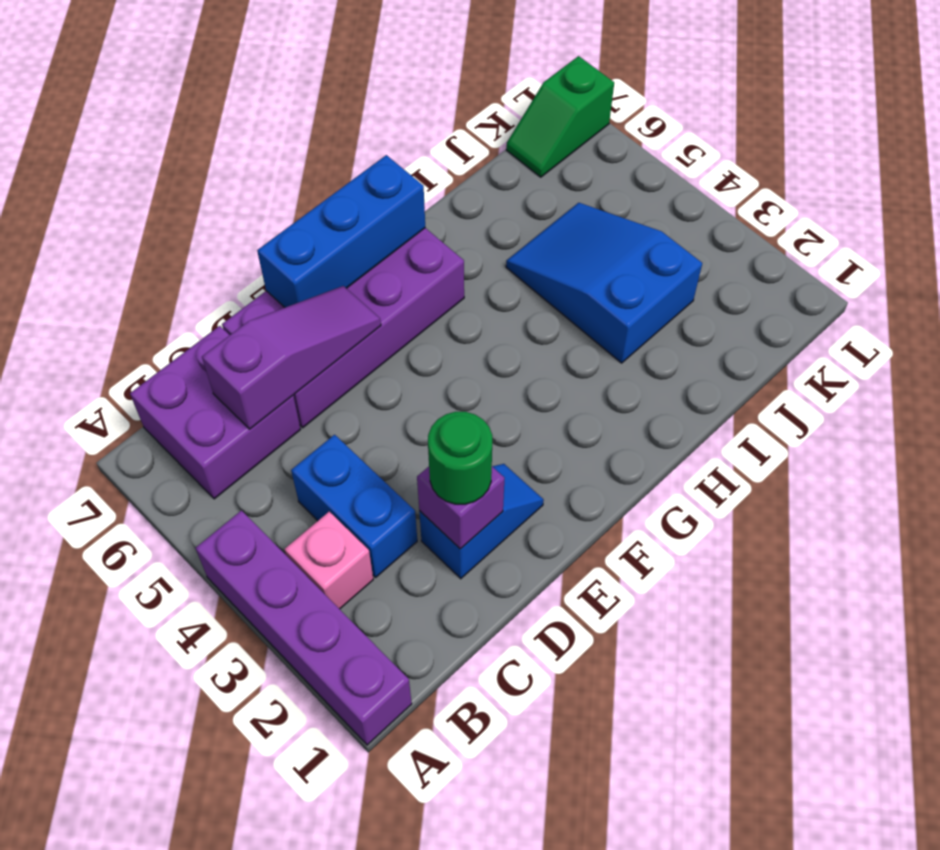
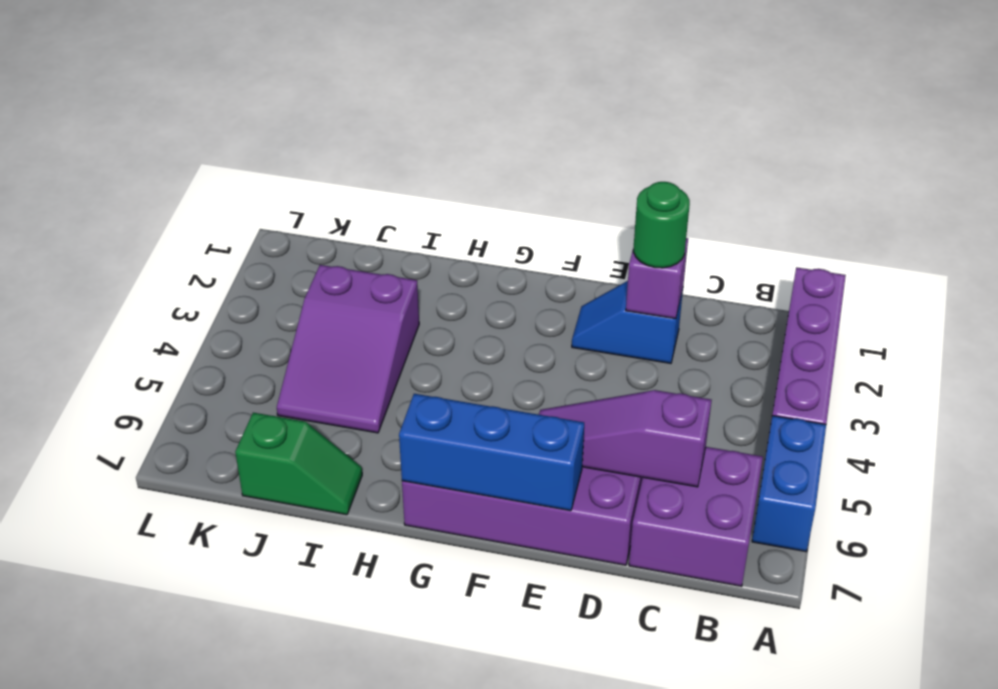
pink 1x1 brick [284,512,373,609] -> none
blue 1x2 brick [291,435,417,577] -> blue 1x2 brick moved to [752,416,826,552]
blue 2x3 slope [506,203,702,363] -> purple 2x3 slope [277,265,419,433]
green 1x2 slope [506,56,614,177] -> green 1x2 slope moved to [235,413,362,515]

